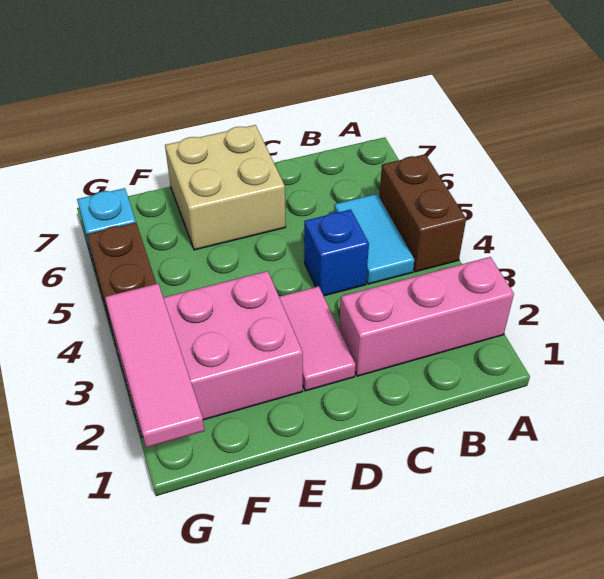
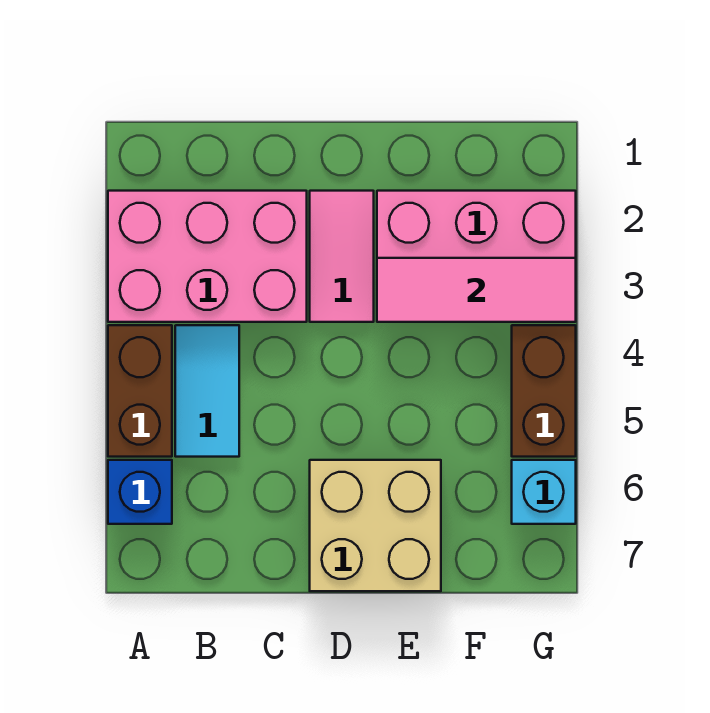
pink 1x3 brick [339,257,514,376] -> pink 2x3 brick [108,191,307,322]
blue 1x1 brick [304,209,369,296] -> blue 1x1 brick moved to [108,460,172,524]
pink 1x3 tile [105,284,204,448] -> pink 1x3 tile turned to [377,258,576,322]

